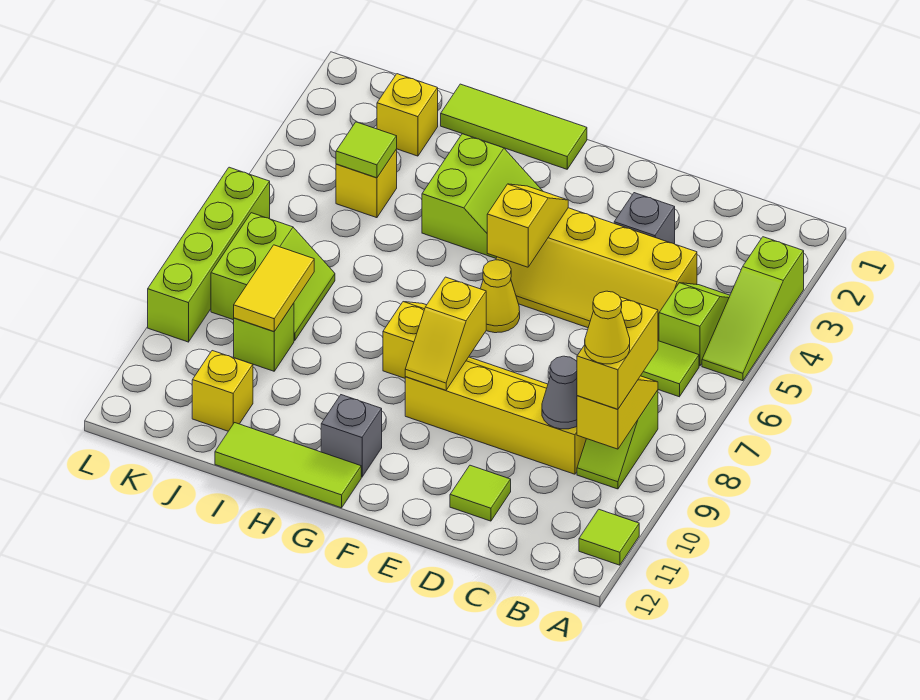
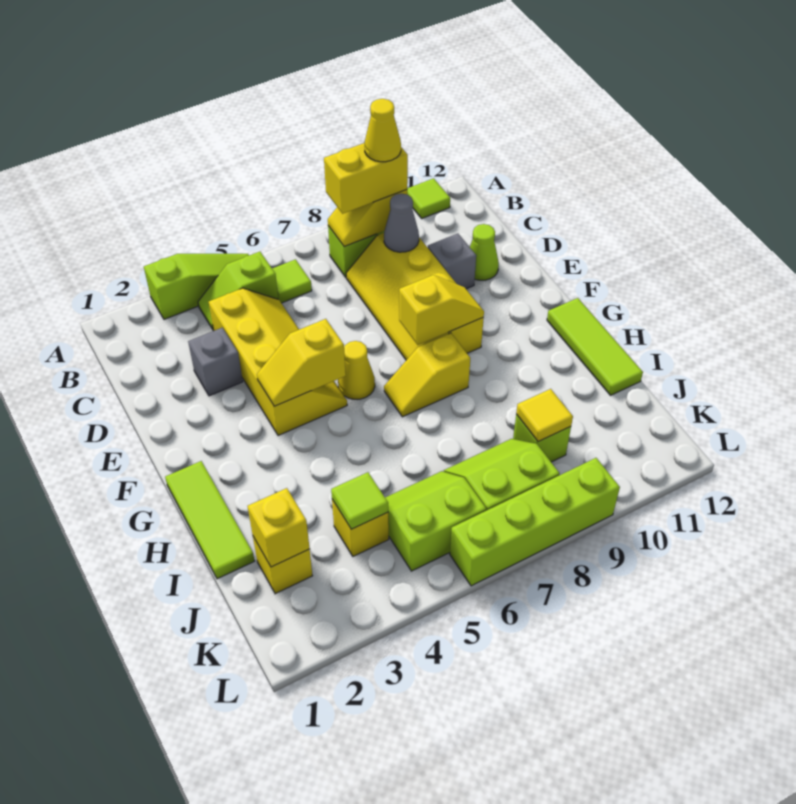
lime 1x1 tile [450,465,511,521] -> lime 1x1 cone [470,224,499,280]
lime 2x2 slope [422,134,542,258] -> lime 2x2 slope moved to [385,471,486,571]
grey 1x1 brick [321,395,382,477] -> grey 1x1 brick moved to [428,234,476,289]
yellow 1x2 tile [234,245,314,332] -> yellow 1x1 tile [516,389,573,442]
yellow 1x1 brick [192,351,253,431] -> yellow 1x1 brick moved to [248,488,310,567]

